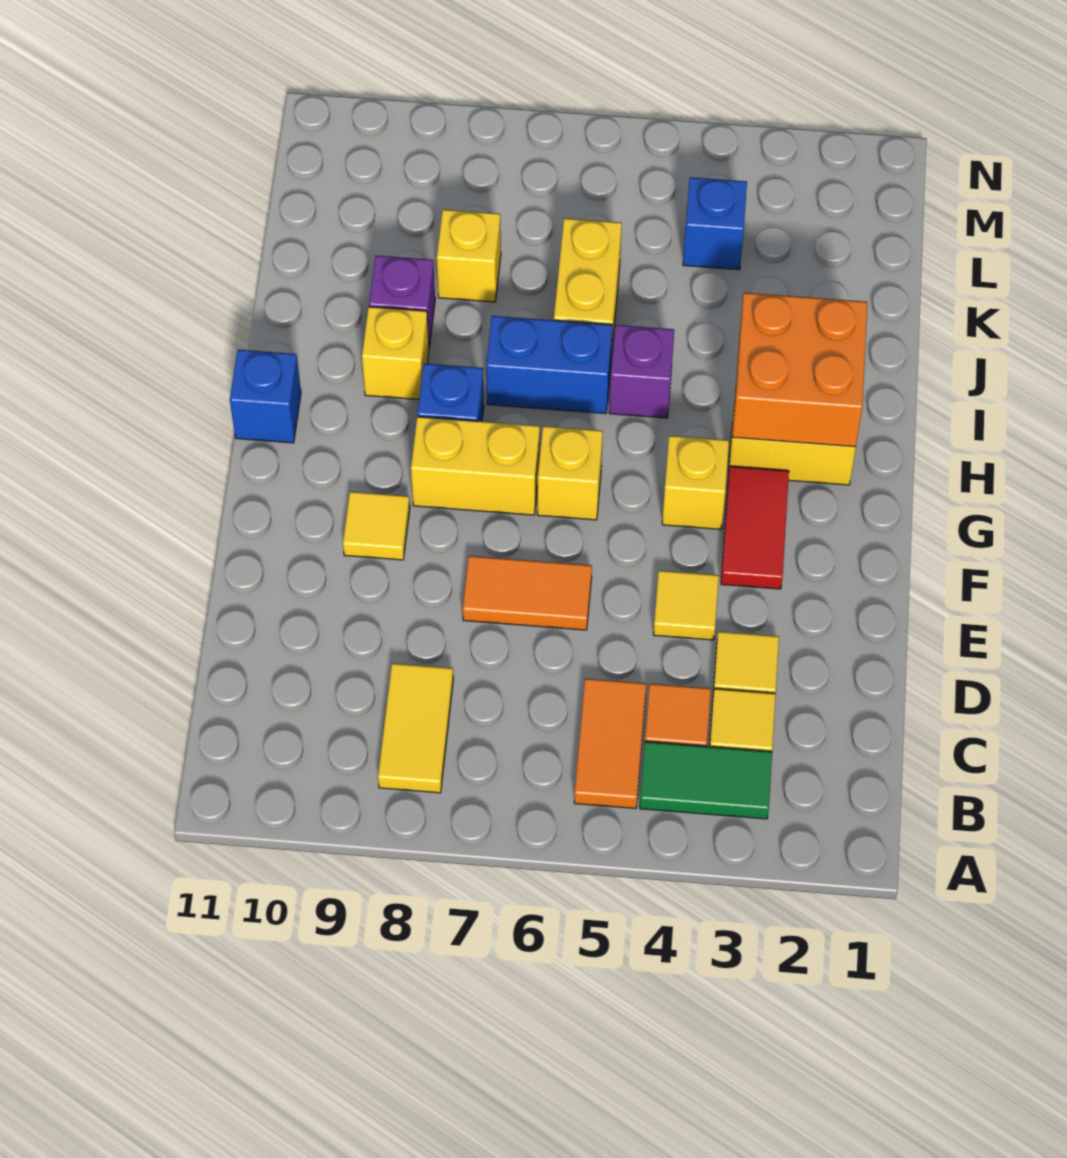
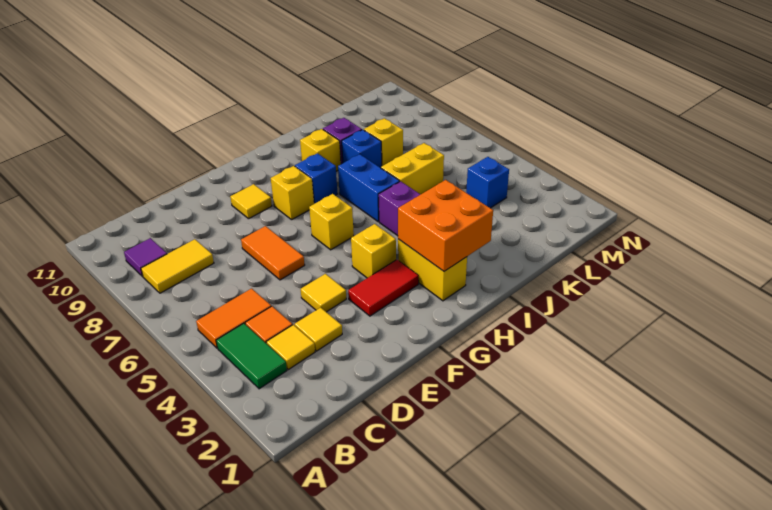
none -> purple 1x1 tile [124,238,167,276]
yellow 1x2 brick [411,417,540,515] -> yellow 1x1 brick [271,166,314,220]
blue 1x1 brick [230,350,301,443] -> blue 1x1 brick moved to [342,130,382,168]

